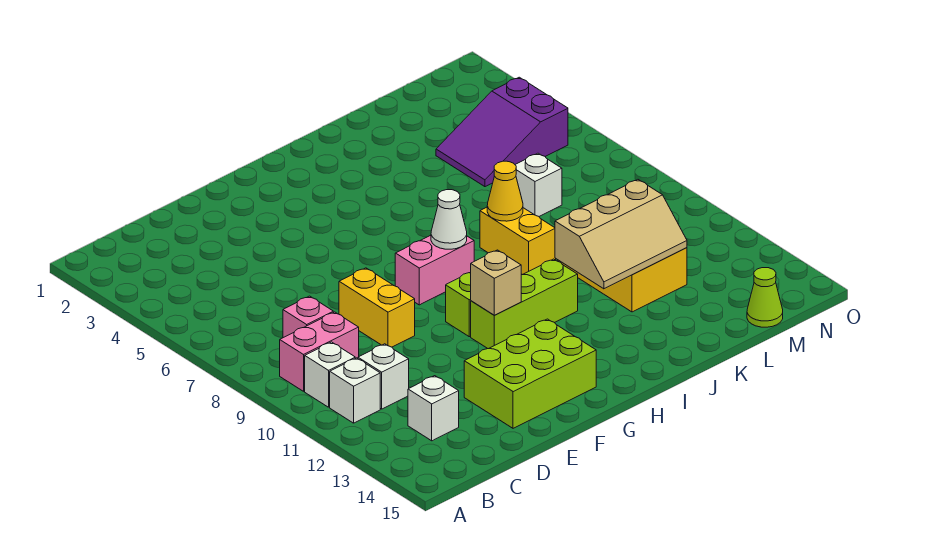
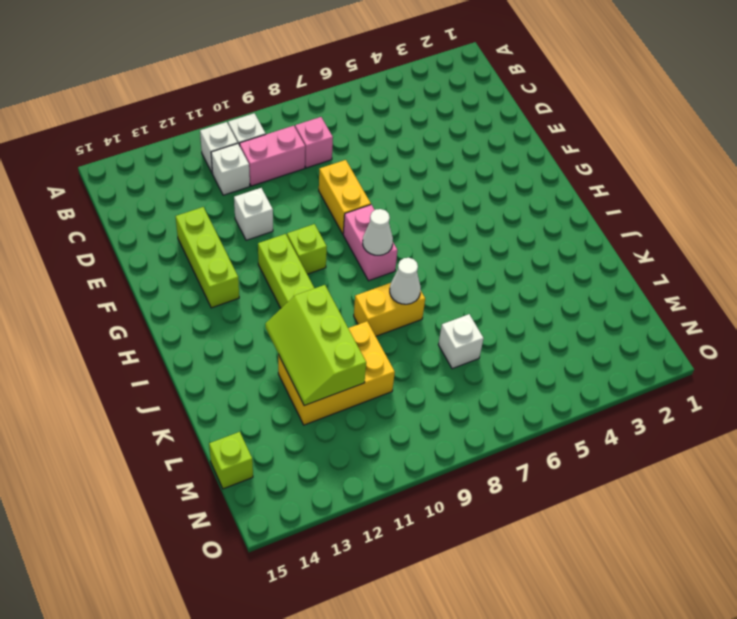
pink 1x2 brick [280,312,359,391] -> pink 1x2 brick turned to [239,126,305,186]
white 1x1 brick [408,376,459,441] -> white 1x1 brick moved to [234,188,273,240]
yellow 1x2 brick [339,268,415,347] -> yellow 1x2 brick turned to [319,160,371,234]
lime 2x3 brick [464,319,596,428] -> lime 1x3 brick [175,207,239,308]
tan 1x1 brick [471,250,521,315] -> none
yellow 1x1 cone [487,161,523,221] -> white 1x1 cone [390,258,421,304]
tan 2x3 slope [555,180,687,289] -> lime 2x3 slope [265,285,366,406]
purple 2x3 slope [436,77,568,187] -> none
lime 1x1 cone [747,268,783,327] -> lime 1x1 brick [209,432,253,489]

